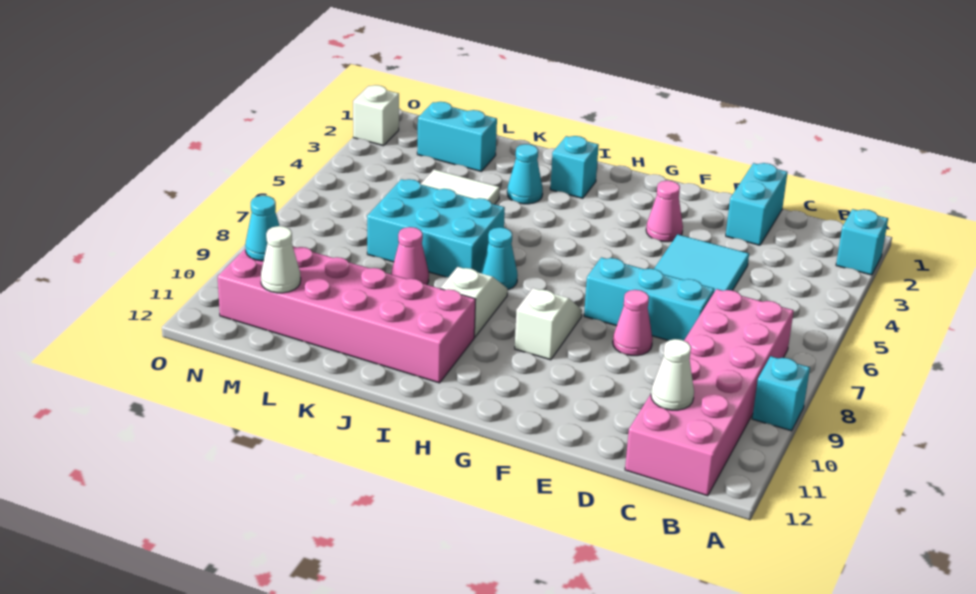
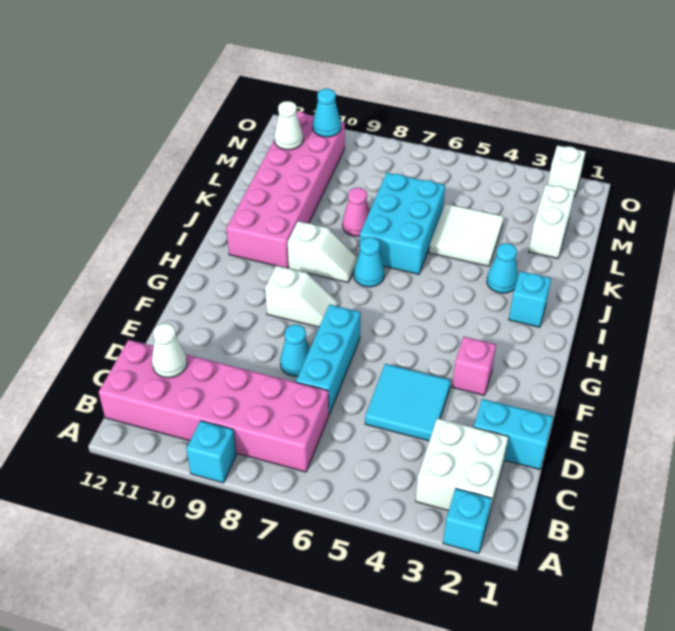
none -> white 2x2 brick [416,418,508,518]
pink 1x1 cone [613,290,653,356] -> cyan 1x1 cone [280,325,310,376]
pink 1x1 cone [646,181,683,242] -> pink 1x1 brick [452,337,496,395]
cyan 1x2 brick [417,102,497,171] -> white 1x2 brick [529,185,575,258]

